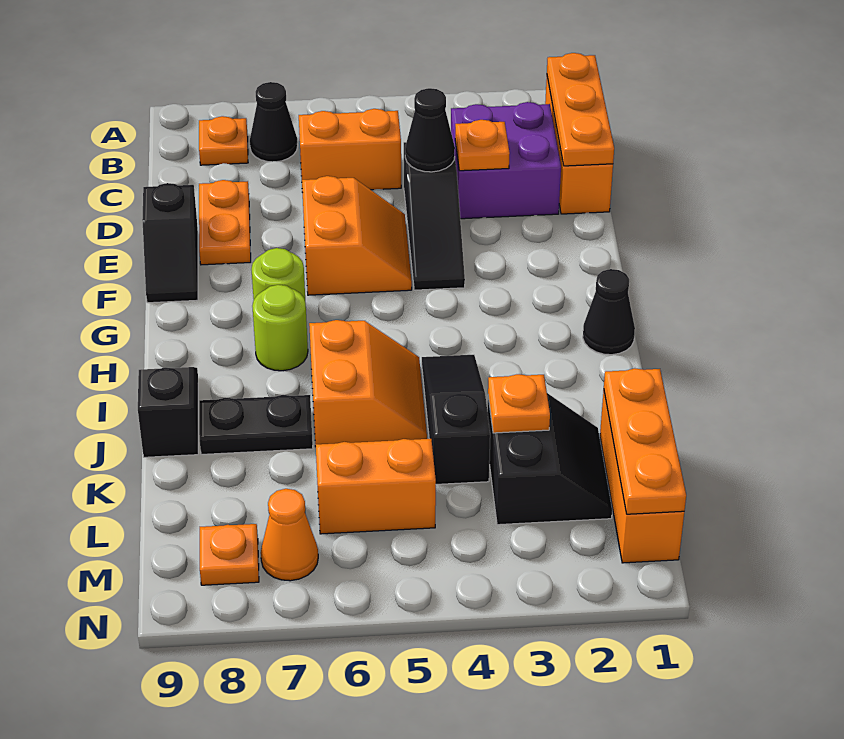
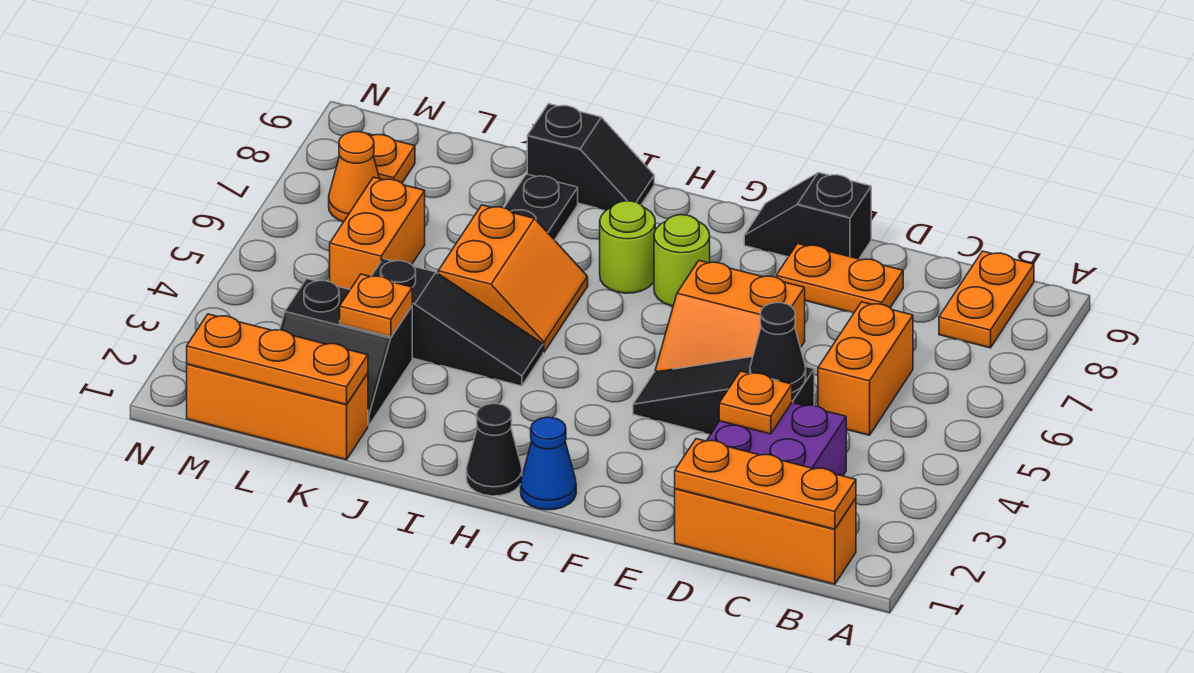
black 1x1 cone [250,82,298,162] -> none
orange 1x1 plate [199,116,248,165] -> orange 1x2 plate [939,251,1034,348]
none -> blue 1x1 cone [521,417,576,510]
orange 2x2 slope [309,320,427,446] -> orange 2x2 slope turned to [438,205,588,352]

